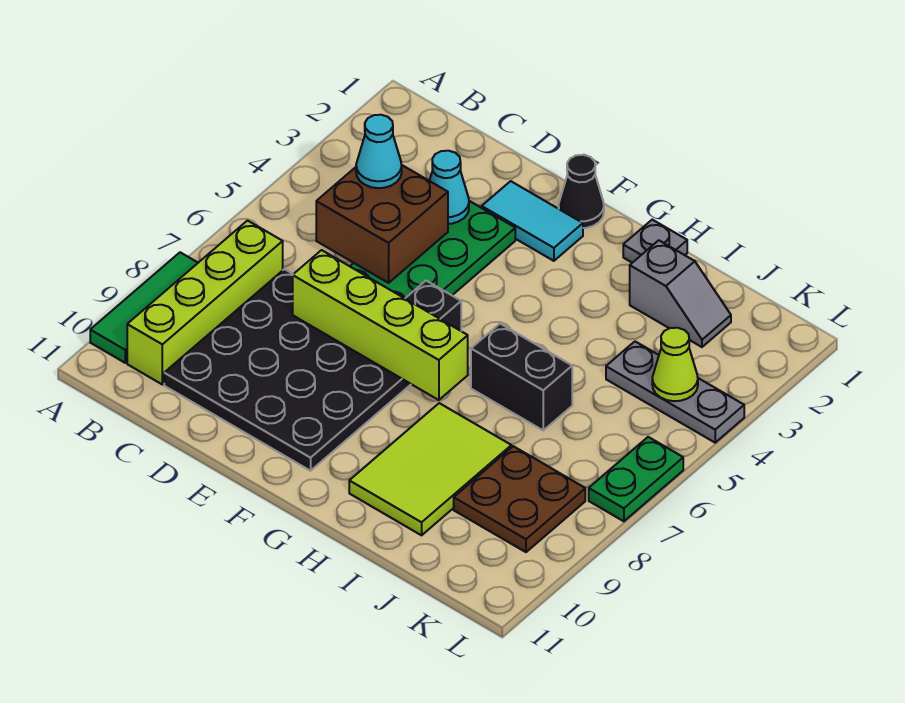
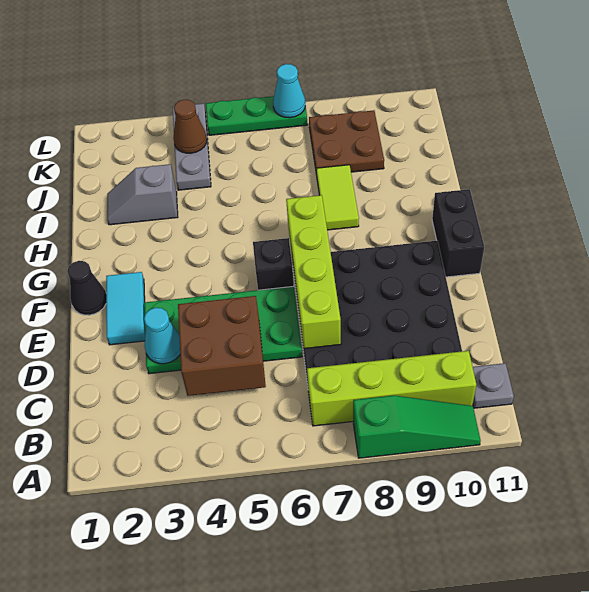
green 1x3 tile [90,252,198,363] -> green 1x3 slope [353,395,481,458]
cyan 1x1 cone [356,115,402,188] -> cyan 1x1 cone moved to [273,64,305,118]
grey 1x1 plate [623,220,687,263] -> grey 1x1 plate moved to [473,363,514,408]
black 1x2 brick [471,324,572,430] -> black 1x2 brick moved to [432,189,484,277]
lime 2x3 tile [349,403,511,535] -> lime 1x2 tile [316,165,359,230]
grey 1x2 slope [630,240,731,347] -> grey 1x2 slope turned to [107,164,178,225]
lime 1x1 cone [652,328,698,401] -> brown 1x1 cone [173,100,207,153]
green 1x2 plate [589,437,683,521] -> green 1x3 plate [206,94,307,135]

